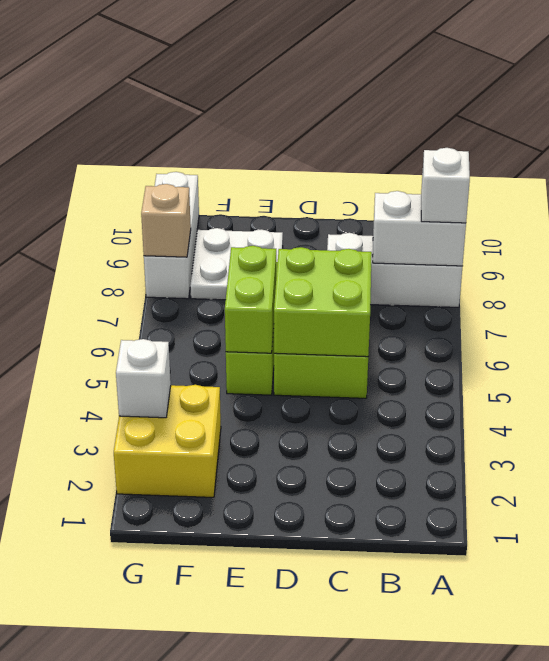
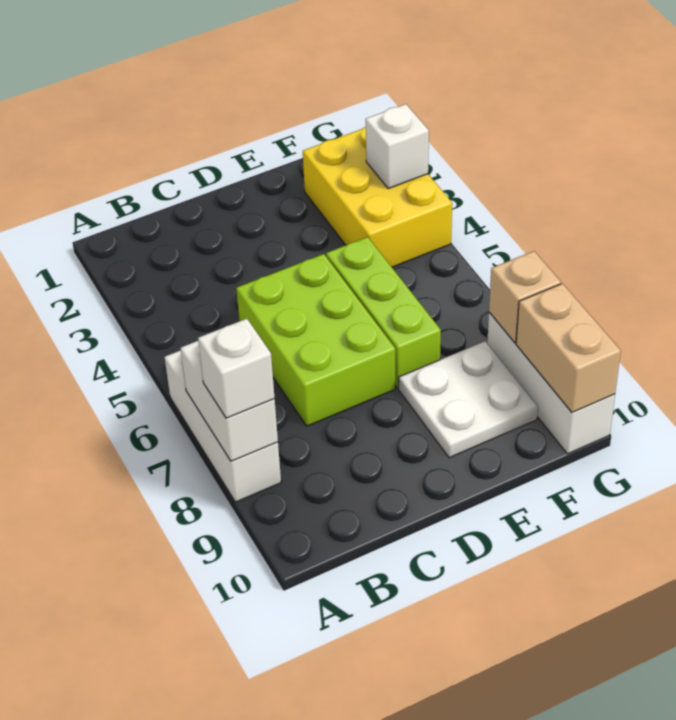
white 1x3 brick [327,233,462,307] -> white 1x3 brick turned to [165,350,281,502]
white 1x2 brick [373,191,466,266] -> white 1x2 brick turned to [181,341,278,461]
lime 2x2 brick [274,247,372,357] -> none
lime 1x2 brick [225,246,276,353] -> none
yellow 2x2 brick [114,385,221,497] -> yellow 2x3 brick [303,127,452,267]
none -> tan 1x2 brick [516,284,621,412]

